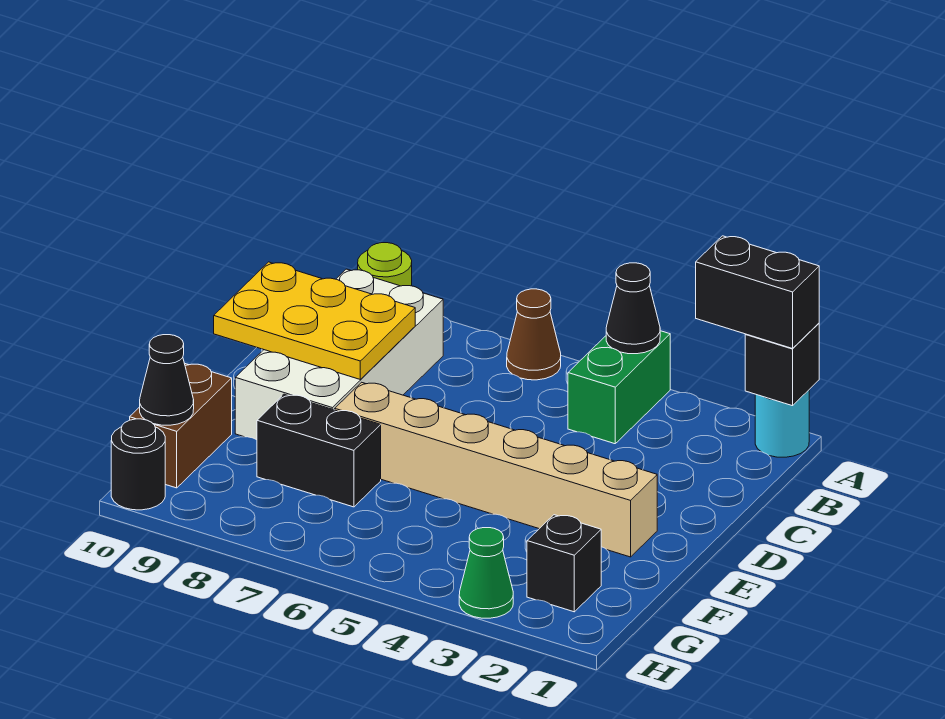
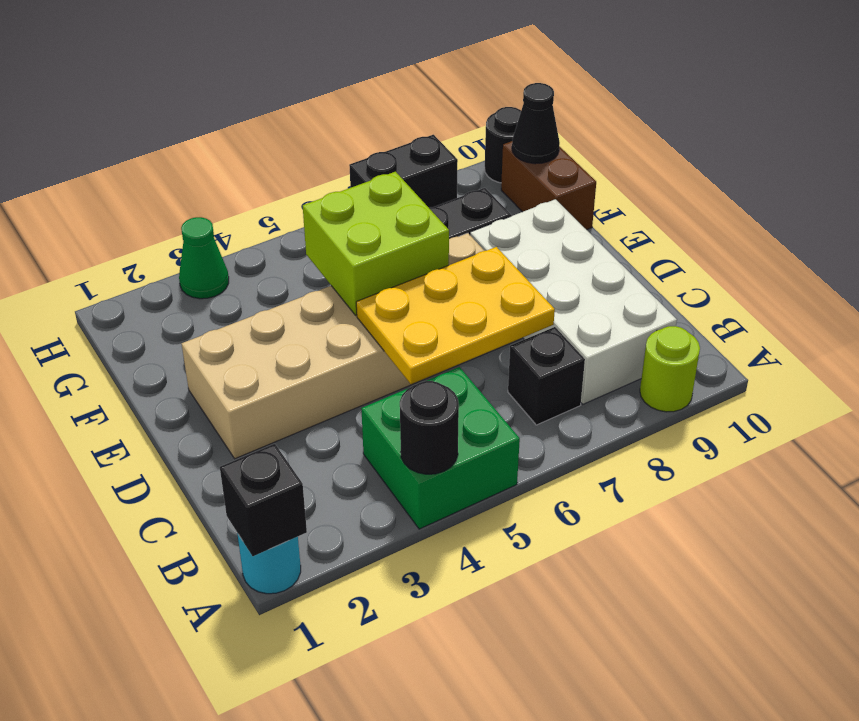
black 1x2 brick [696,236,819,349] -> black 1x2 brick moved to [349,135,458,207]
green 1x2 brick [568,331,670,444] -> green 2x2 brick [361,367,520,529]
black 1x1 cone [606,263,660,354] -> black 1x1 round brick [400,381,459,474]
brown 1x1 cone [507,289,561,380] -> none
yellow 2x3 plate [214,262,415,379] -> yellow 2x3 plate moved to [356,247,555,384]
tan 1x6 brick [335,382,657,557] -> tan 2x6 brick [182,233,520,459]
none -> lime 2x2 brick [303,172,449,316]
black 1x1 brick [527,515,601,612] -> black 1x1 brick moved to [508,327,585,425]

